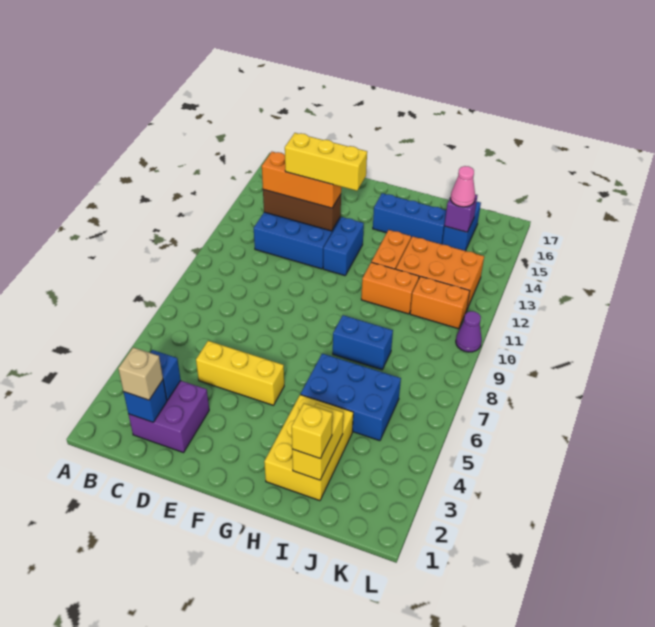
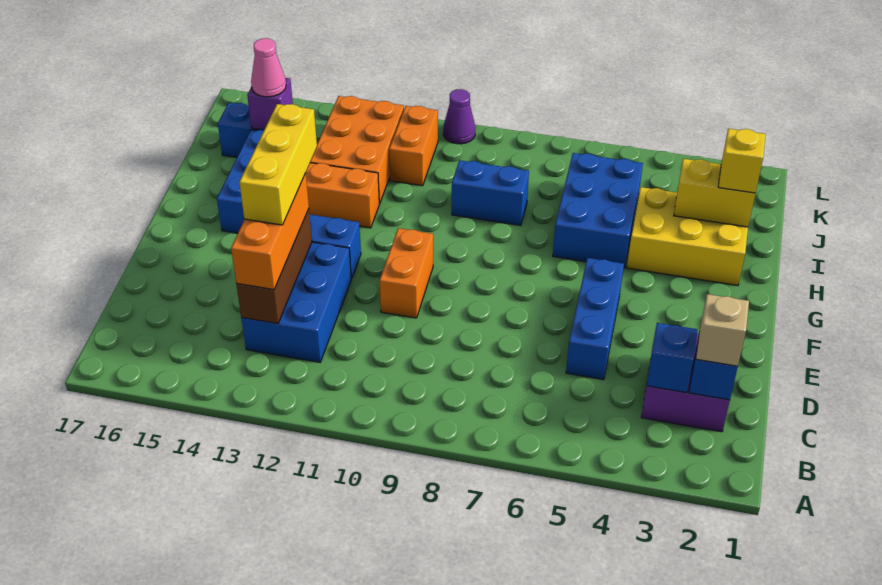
yellow 1x3 brick [196,341,284,405] -> blue 1x3 brick [566,258,624,380]
blue 1x2 brick [333,315,393,370] -> blue 1x2 brick turned to [452,160,529,226]
orange 1x2 brick [361,262,419,314] -> orange 1x2 brick moved to [380,228,433,318]

